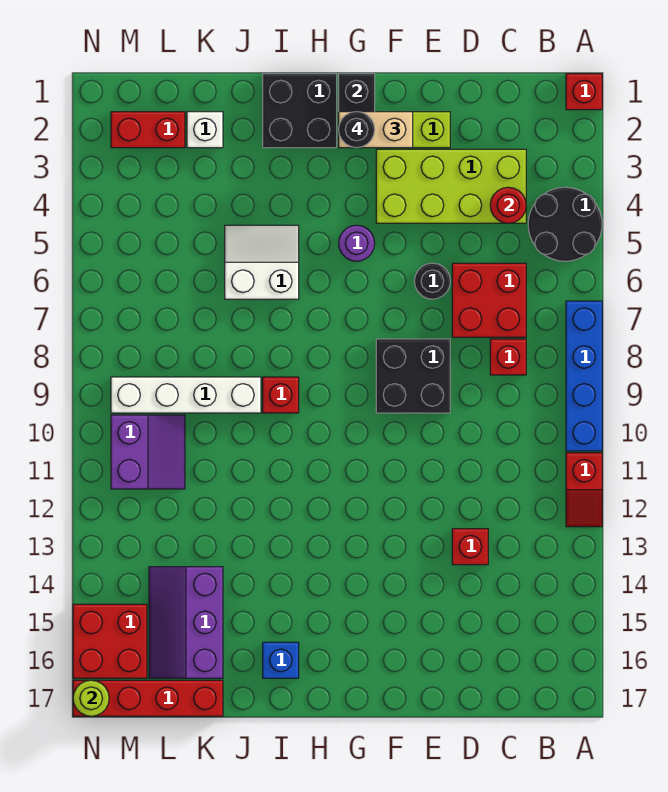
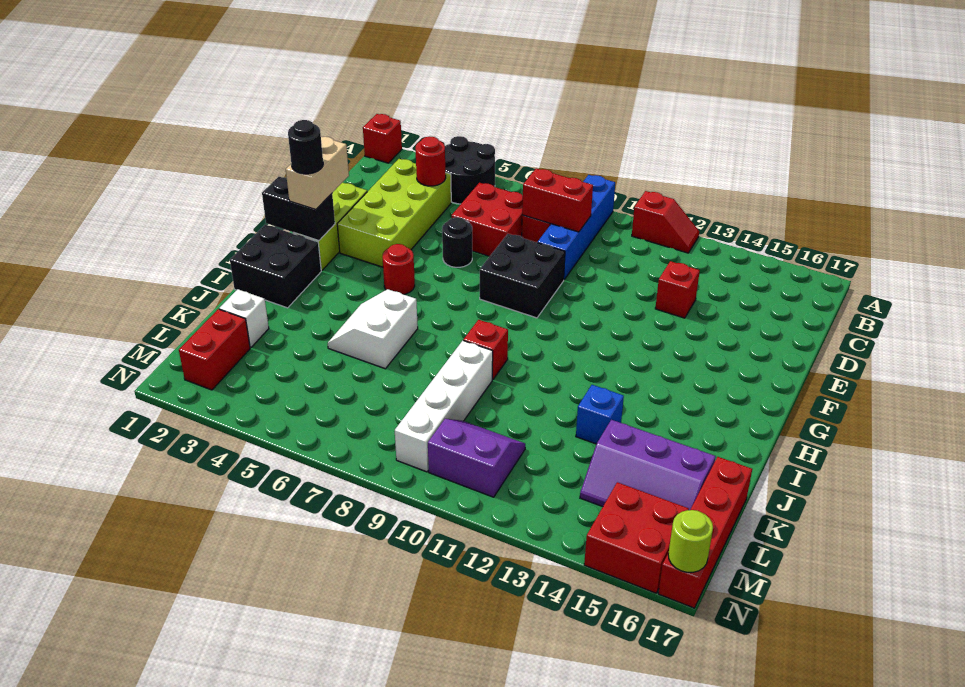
blue 1x4 brick [566,301,602,451] -> blue 1x4 brick turned to [538,175,615,279]
none -> red 1x2 brick [522,168,593,232]
purple 1x1 round brick [339,225,375,261] -> red 1x1 round brick [382,244,415,294]
blue 1x1 brick [263,642,299,678] -> blue 1x1 brick moved to [576,385,624,444]

